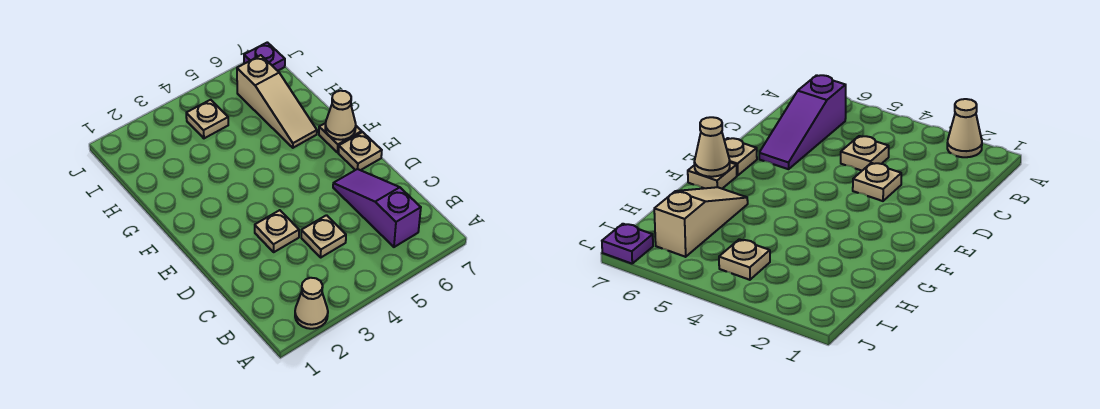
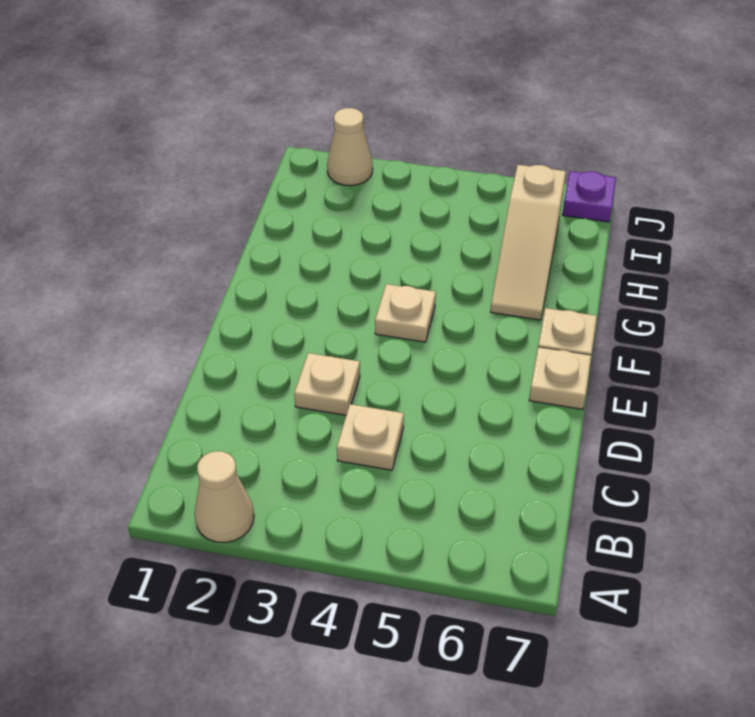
purple 1x3 slope [333,169,421,247] -> none
tan 1x1 cone [325,91,356,140] -> tan 1x1 cone moved to [327,108,373,186]
tan 1x1 plate [186,100,228,138] -> tan 1x1 plate moved to [375,284,436,342]

